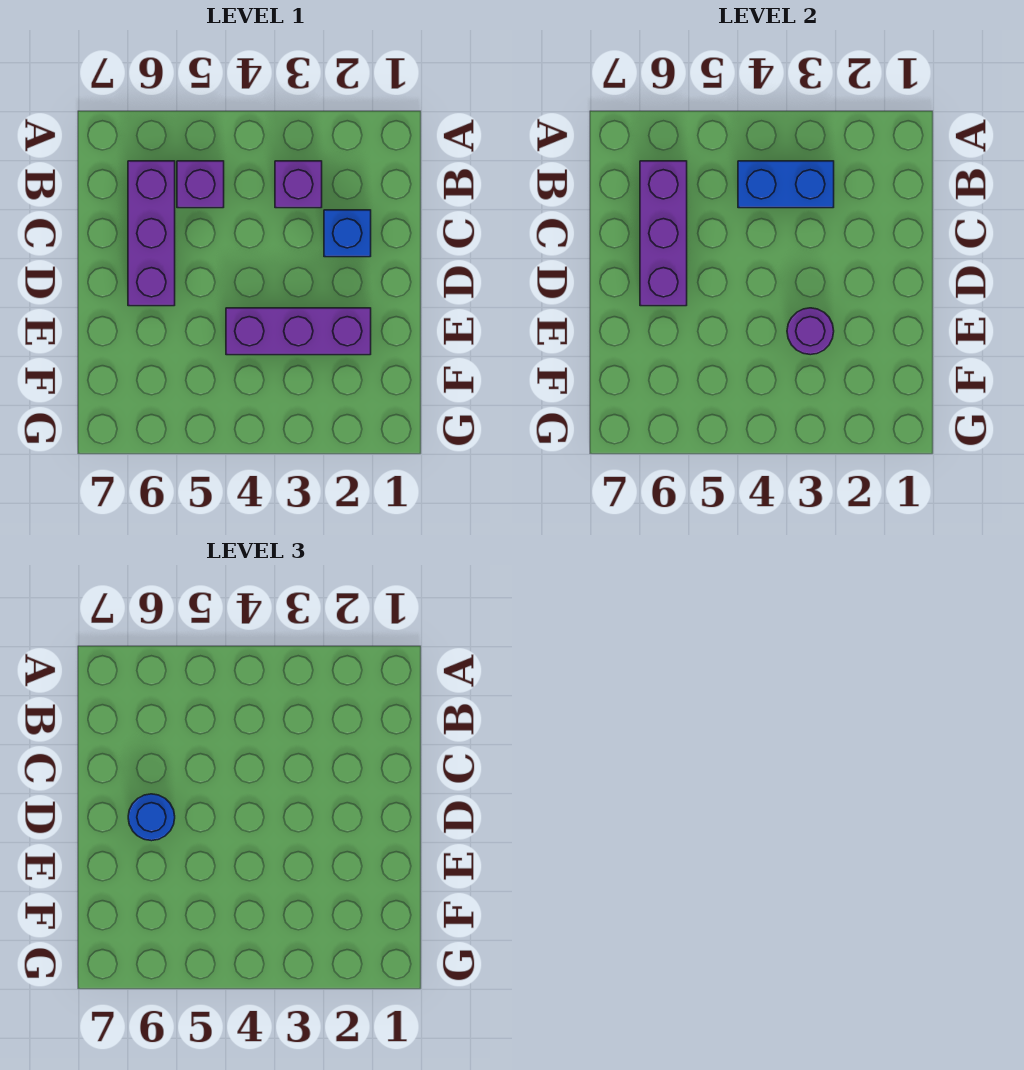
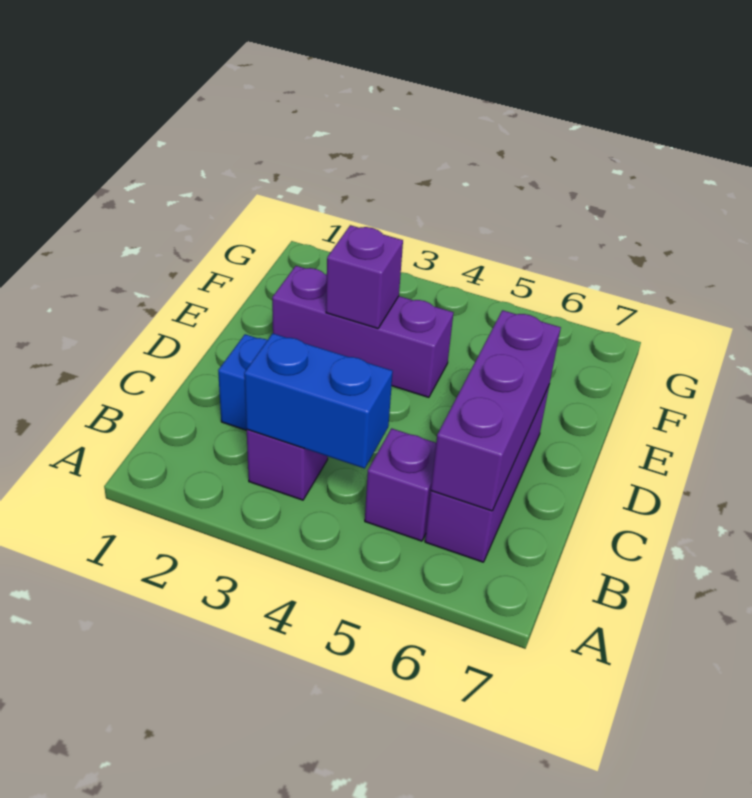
blue 1x1 round brick [128,794,175,841] -> none
purple 1x1 round brick [787,308,834,355] -> purple 1x1 brick [326,225,403,329]

